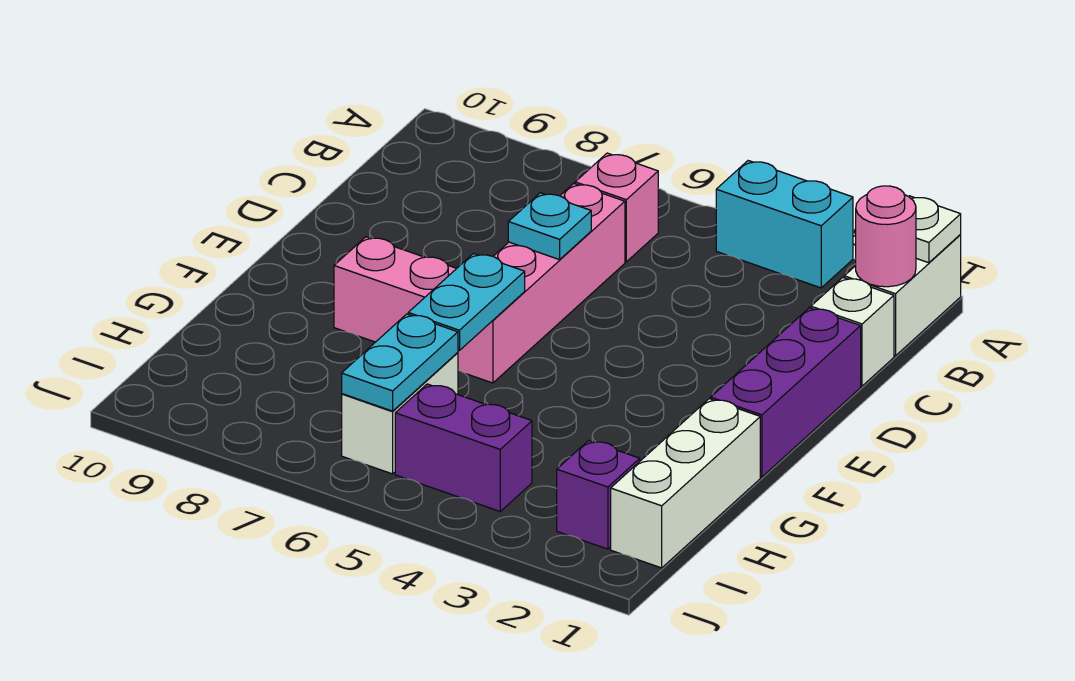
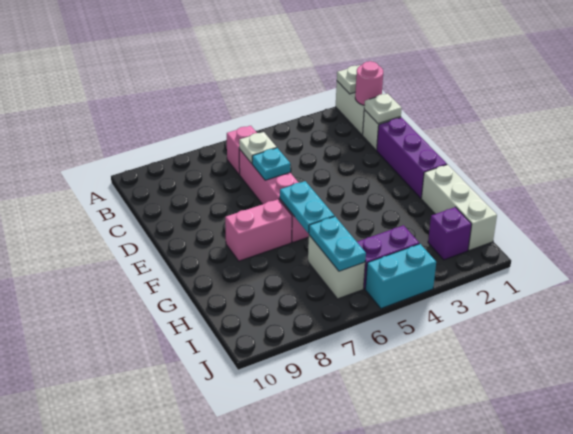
cyan 1x2 brick [716,161,853,288] -> cyan 1x2 brick moved to [365,244,436,308]
none -> white 1x1 plate [364,94,402,124]
none -> white 1x1 plate [239,132,277,163]

